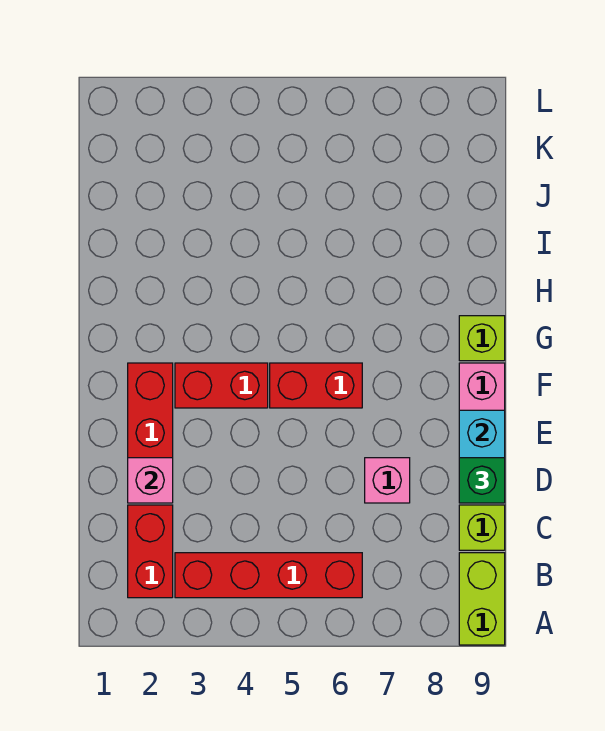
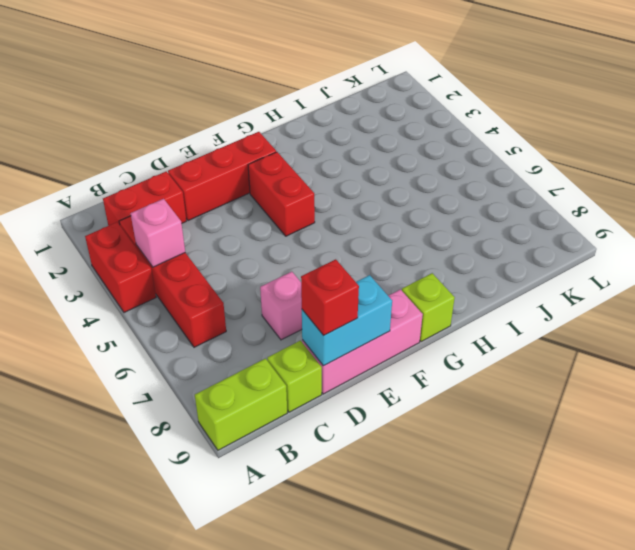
pink 1x1 brick [128,458,173,503] -> pink 1x1 brick moved to [131,199,185,267]
green 1x1 brick [459,458,505,503] -> red 1x1 brick [301,259,359,335]
red 1x2 brick [270,363,362,408] -> red 1x2 brick moved to [85,222,156,313]

